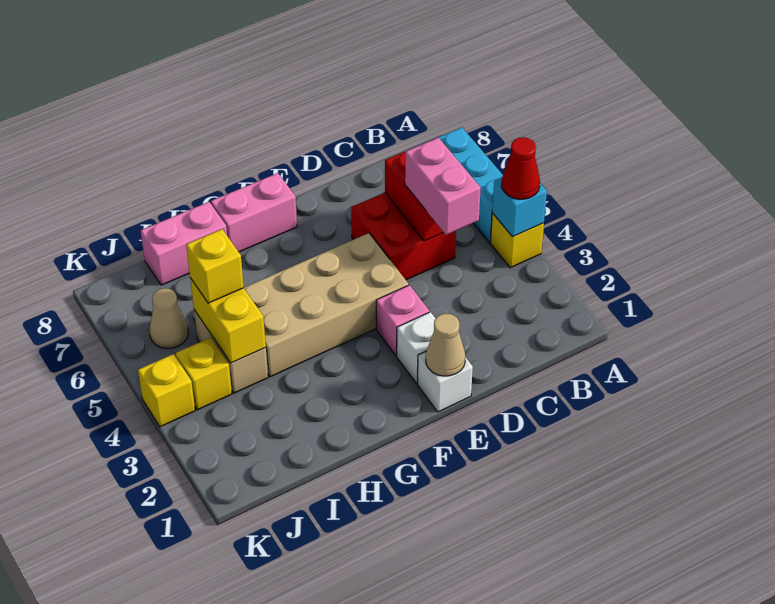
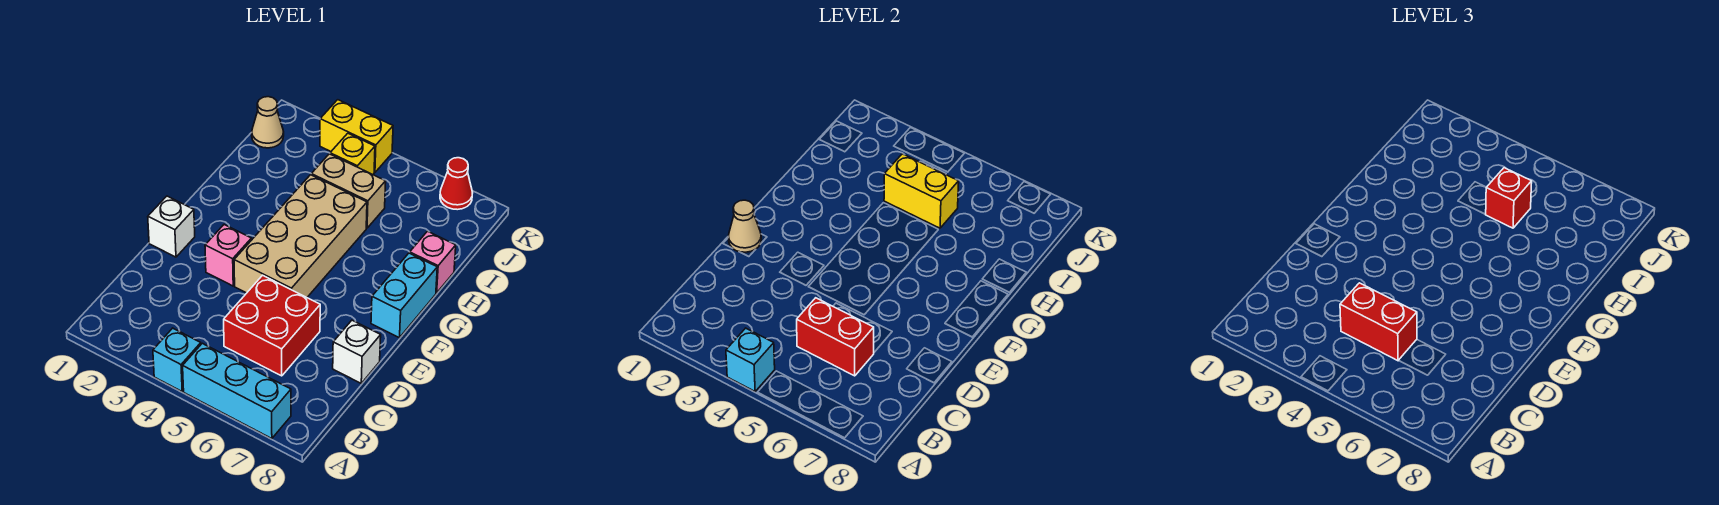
yellow 1x1 brick [490,213,544,268] -> cyan 1x1 brick [153,328,201,391]
red 1x1 cone [502,137,540,199] -> red 1x1 cone moved to [440,158,473,210]
pink 1x2 brick [405,138,481,235] -> red 1x2 brick [1340,283,1417,361]
white 1x1 brick [397,312,436,383] -> white 1x1 brick moved to [333,320,381,383]
pink 1x2 brick [211,173,297,252] -> cyan 1x2 brick [371,253,437,338]
pink 1x2 brick [141,202,227,285] -> pink 1x1 brick [410,231,456,293]
yellow 1x1 brick [186,229,244,303] -> red 1x1 brick [1486,168,1532,228]
tan 1x1 cone [150,288,188,348] -> tan 1x1 cone moved to [252,97,284,148]
yellow 1x1 brick [138,354,195,427] -> yellow 1x2 brick [320,100,393,173]

